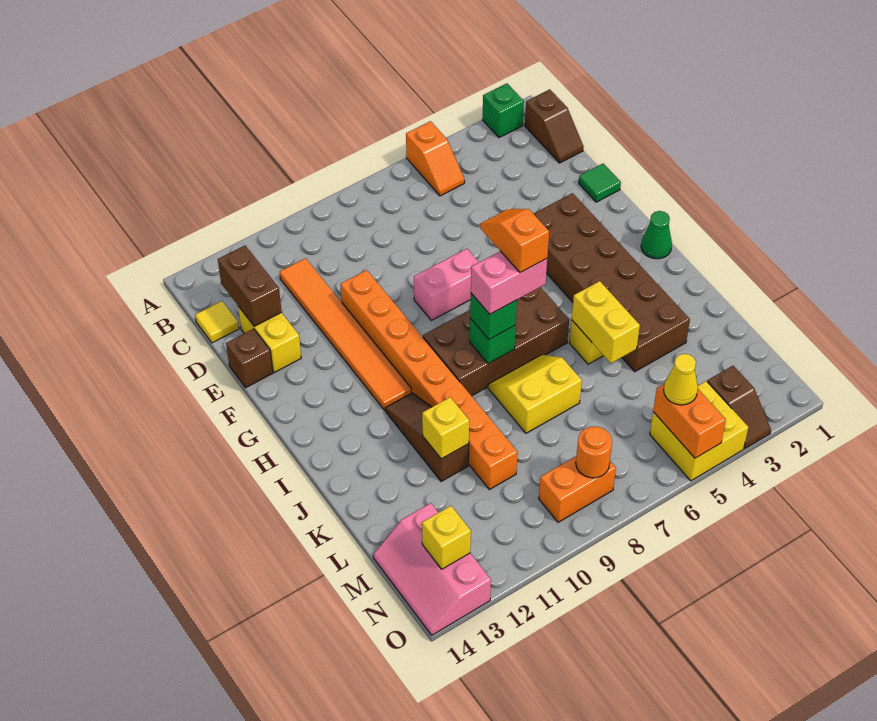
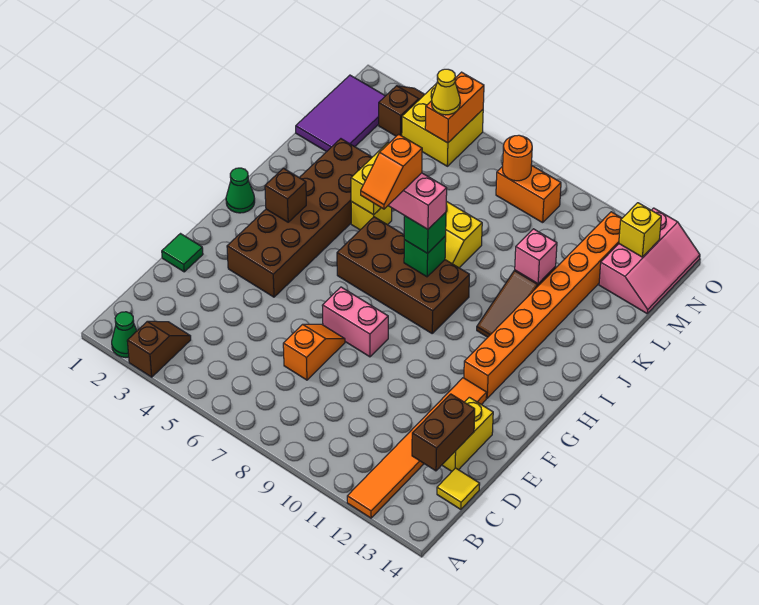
green 1x1 brick [482,83,524,138] -> green 1x1 cone [112,312,137,357]
orange 1x2 slope [406,121,465,196] -> orange 1x2 slope moved to [283,324,345,380]
brown 1x2 slope [525,89,584,163] -> brown 1x2 slope moved to [127,321,191,377]
orange 1x6 tile [280,258,411,410] -> orange 1x6 tile moved to [347,378,487,518]
orange 1x8 brick [340,270,518,489] -> orange 1x8 brick moved to [464,212,622,398]
brown 1x1 brick [226,329,273,388] -> brown 1x1 brick moved to [265,168,306,222]
yellow 1x1 brick [422,397,469,459] -> pink 1x1 brick [515,229,557,284]
none -> purple 2x3 tile [296,75,385,152]

